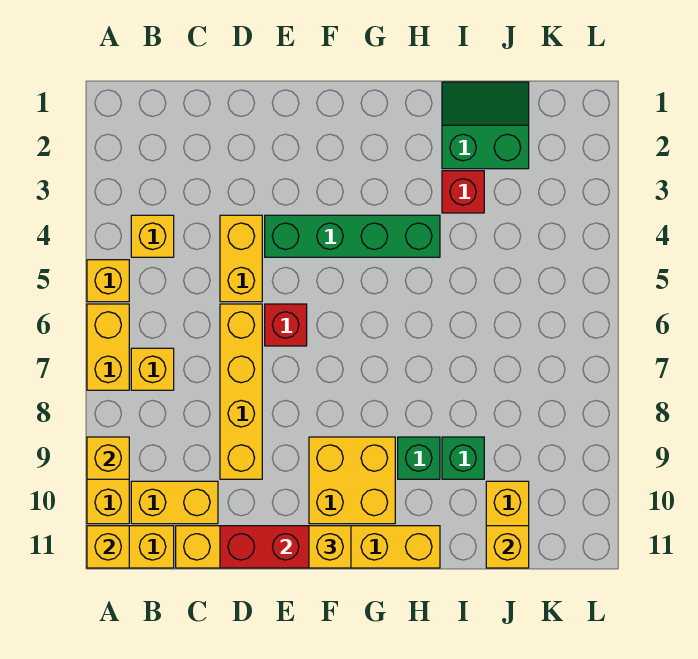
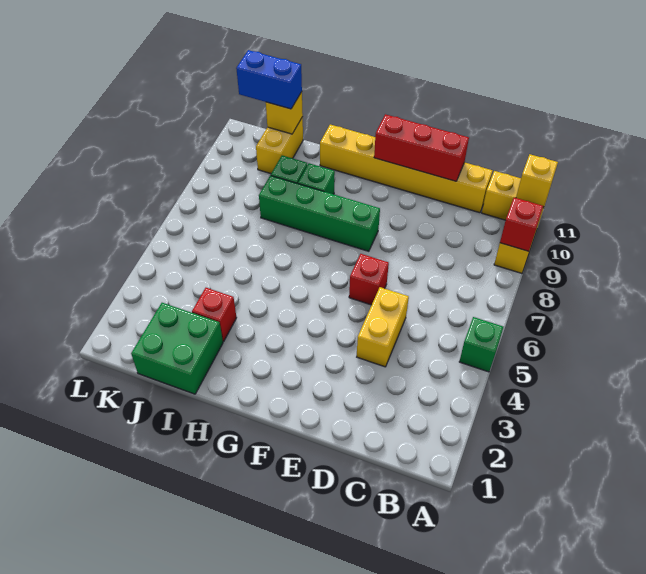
yellow 1x1 brick [87,260,129,302] -> green 1x1 brick [459,317,503,372]
yellow 1x2 brick [87,304,129,390] -> none
yellow 1x1 brick [87,437,129,479] -> red 1x1 brick [500,198,543,251]
yellow 1x1 brick [131,215,174,257] -> none
yellow 1x1 brick [131,348,174,390] -> none
yellow 1x2 brick [131,481,218,524] -> none
yellow 1x4 brick [220,304,262,479] -> none
green 1x4 brick [265,215,440,257] -> green 1x4 brick moved to [259,175,380,251]
yellow 2x2 brick [309,437,395,524] -> none
yellow 1x1 brick [309,526,351,568] -> none
green 2x2 slope [442,82,529,169] -> green 2x2 brick [131,303,223,394]
none -> blue 1x2 brick [236,50,302,109]

